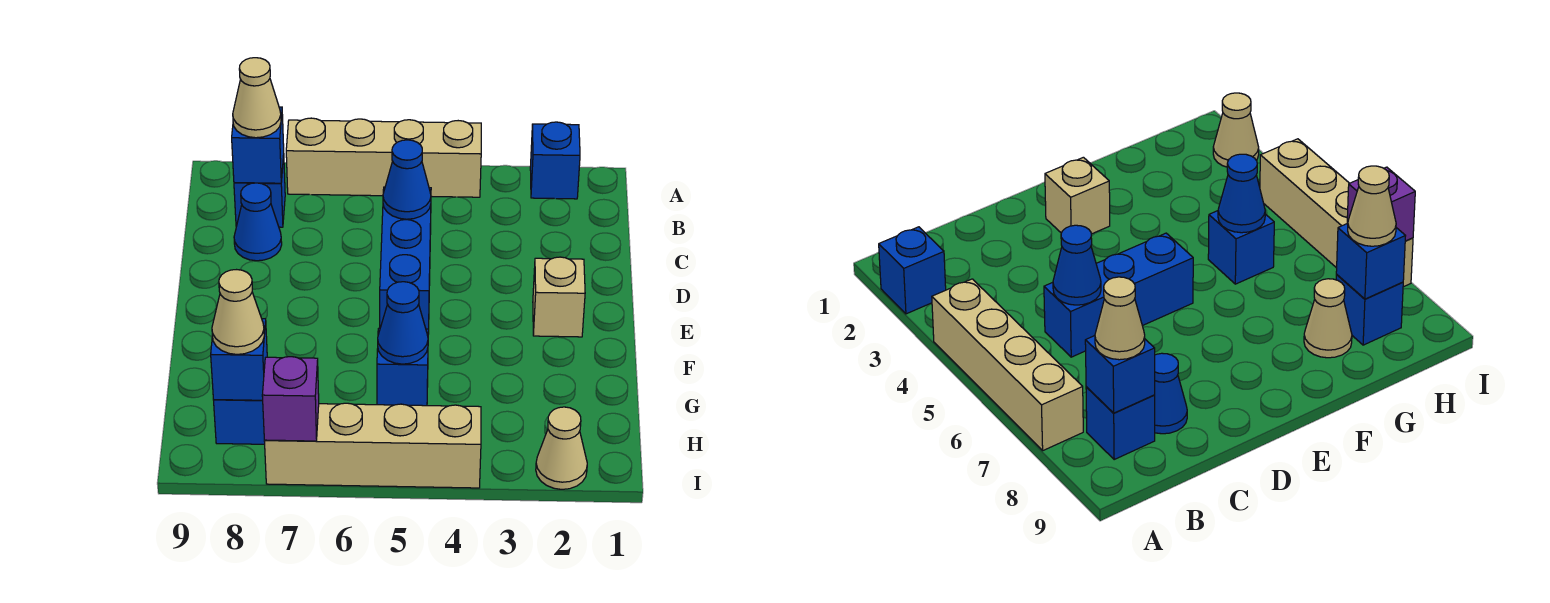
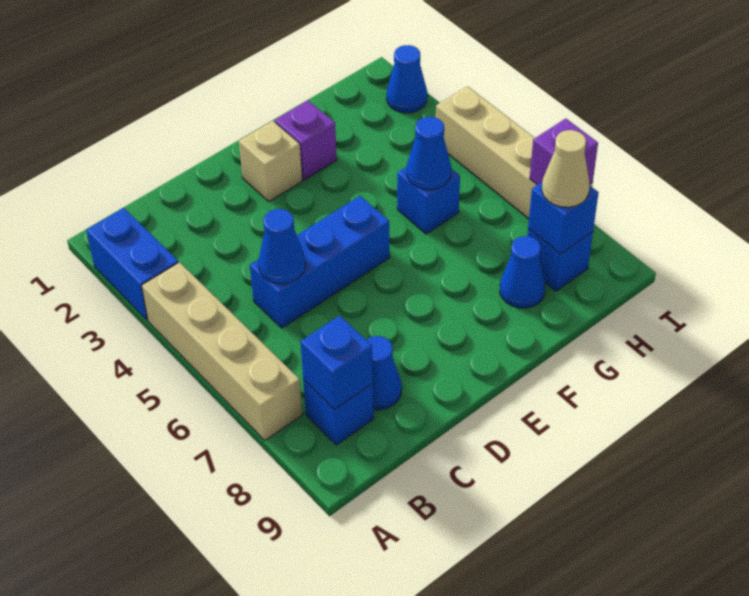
blue 1x1 brick [530,122,580,199] -> blue 1x2 brick [86,208,178,320]
tan 1x1 cone [233,58,281,138] -> none
none -> purple 1x1 brick [275,100,337,180]
tan 1x1 cone [1304,279,1352,358] -> blue 1x1 cone [500,236,545,308]
tan 1x1 cone [536,407,587,489] -> blue 1x1 cone [387,45,427,113]

